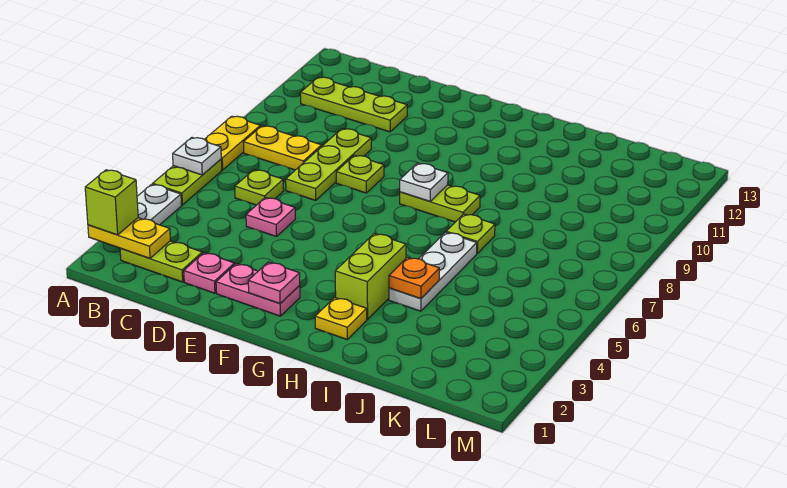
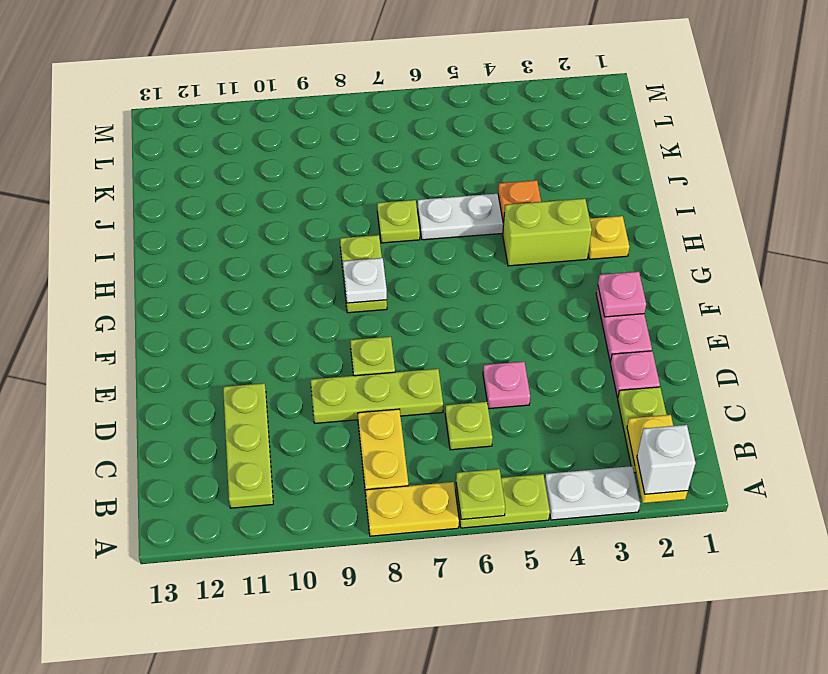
lime 1x1 brick [85,170,138,235] -> white 1x1 brick [637,425,696,494]
white 1x1 plate [173,138,221,175] -> lime 1x1 plate [456,469,505,519]

